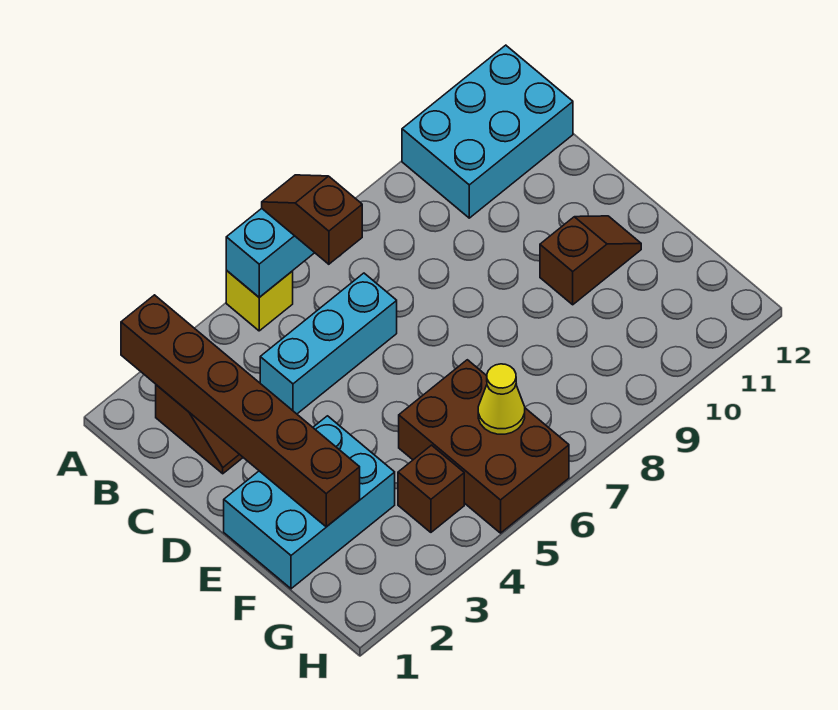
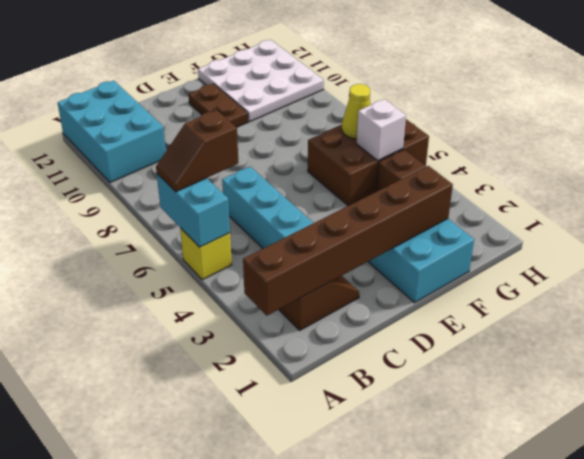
brown 1x2 slope [540,216,641,305] -> brown 1x2 plate [189,84,248,127]
none -> white 3x3 plate [198,40,324,122]
none -> white 1x1 brick [357,99,406,160]

